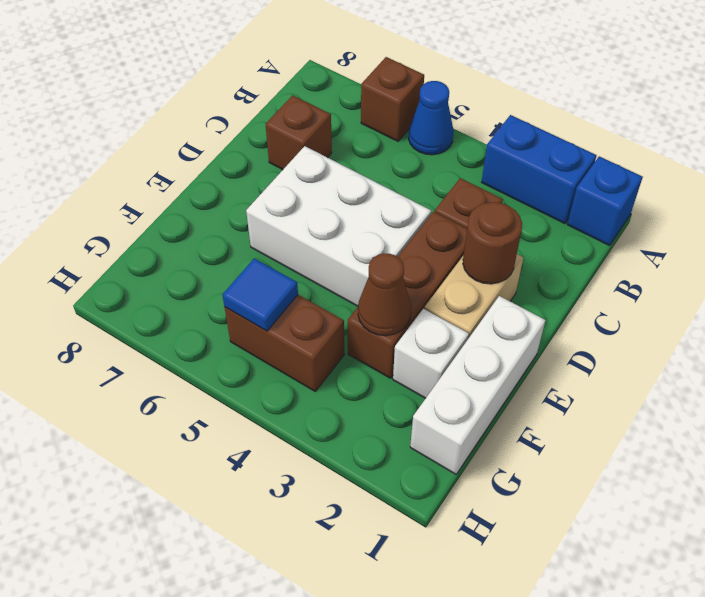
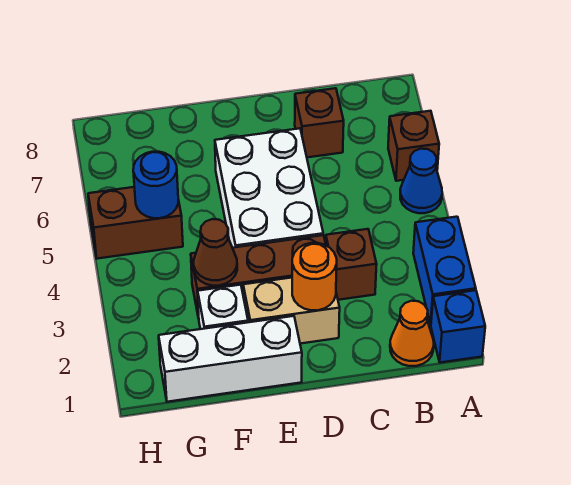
none -> orange 1x1 cone [390,301,434,366]
brown 1x1 round brick [463,202,522,284] -> orange 1x1 round brick [292,243,337,310]
brown 1x2 brick [225,295,344,391] -> brown 1x2 brick turned to [88,187,183,259]
blue 1x1 tile [223,258,298,331] -> blue 1x1 round brick [133,152,178,218]

